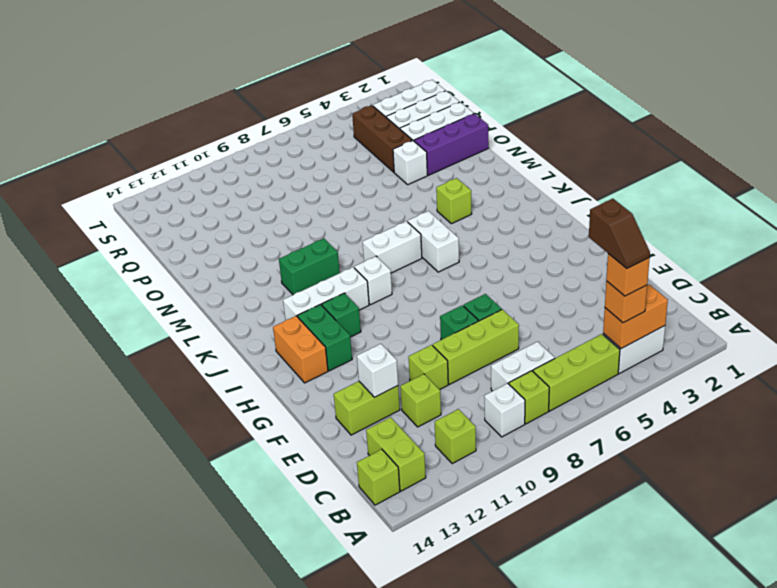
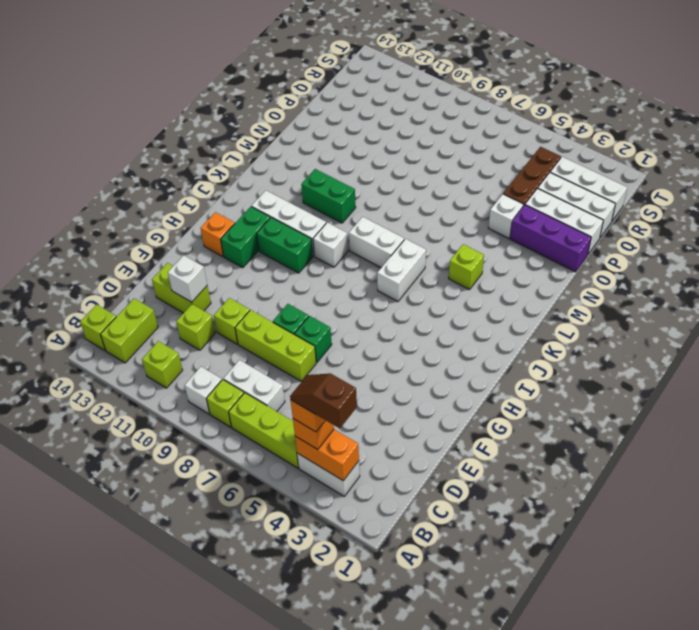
brown 1x2 slope [589,199,650,269] -> brown 1x2 slope turned to [290,373,357,428]
orange 1x2 brick [273,316,328,383] -> orange 1x1 brick [201,212,235,257]
green 1x1 brick [322,293,361,337] -> green 1x2 brick [257,217,313,273]

